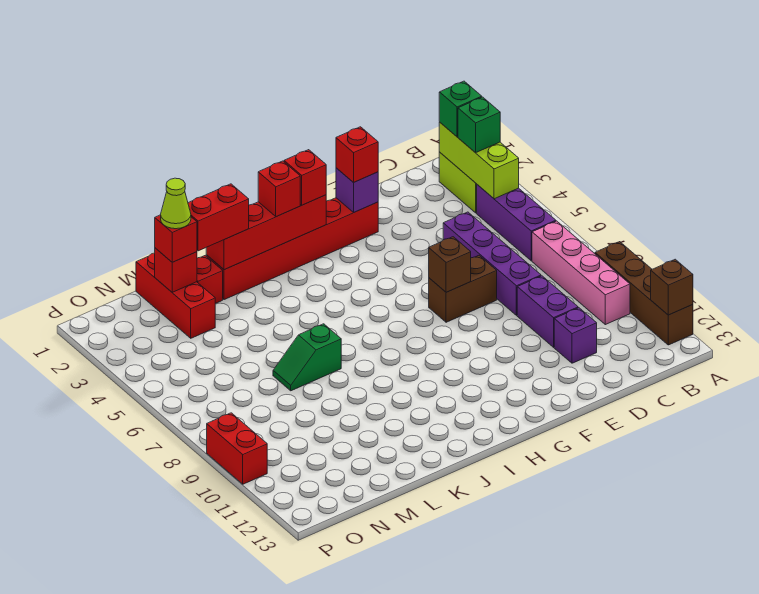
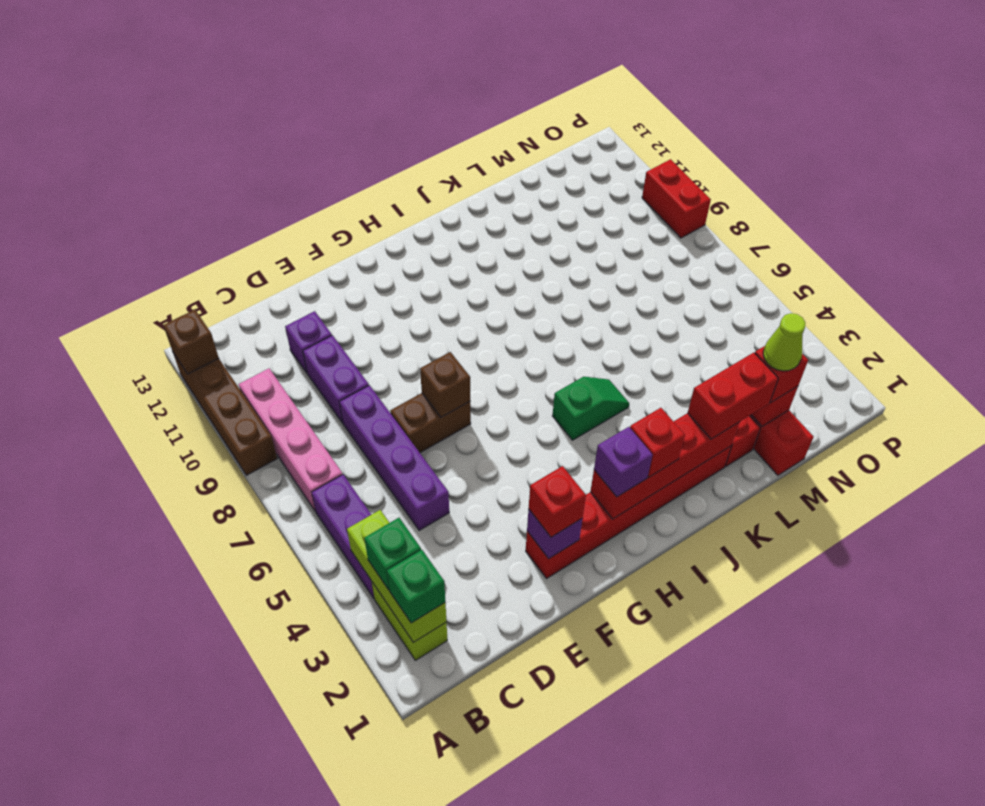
red 1x1 brick [284,150,326,205] -> purple 1x1 brick [594,427,653,497]
green 1x2 slope [273,324,341,391] -> green 1x2 slope moved to [553,377,629,440]

